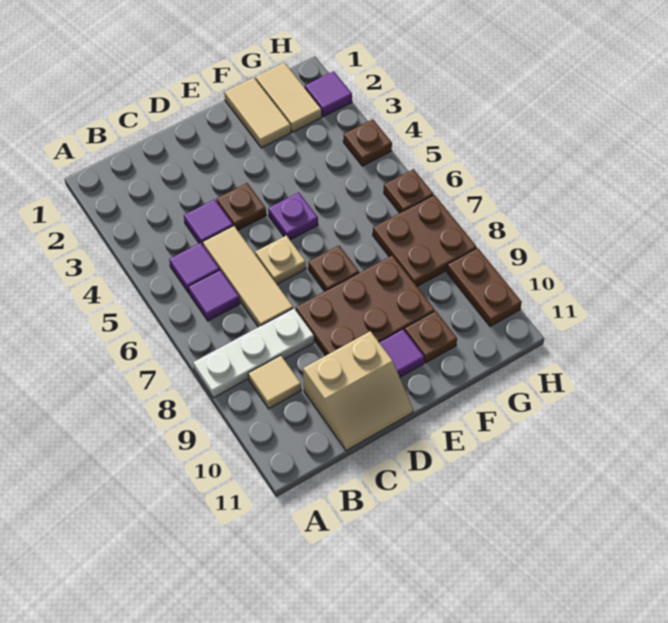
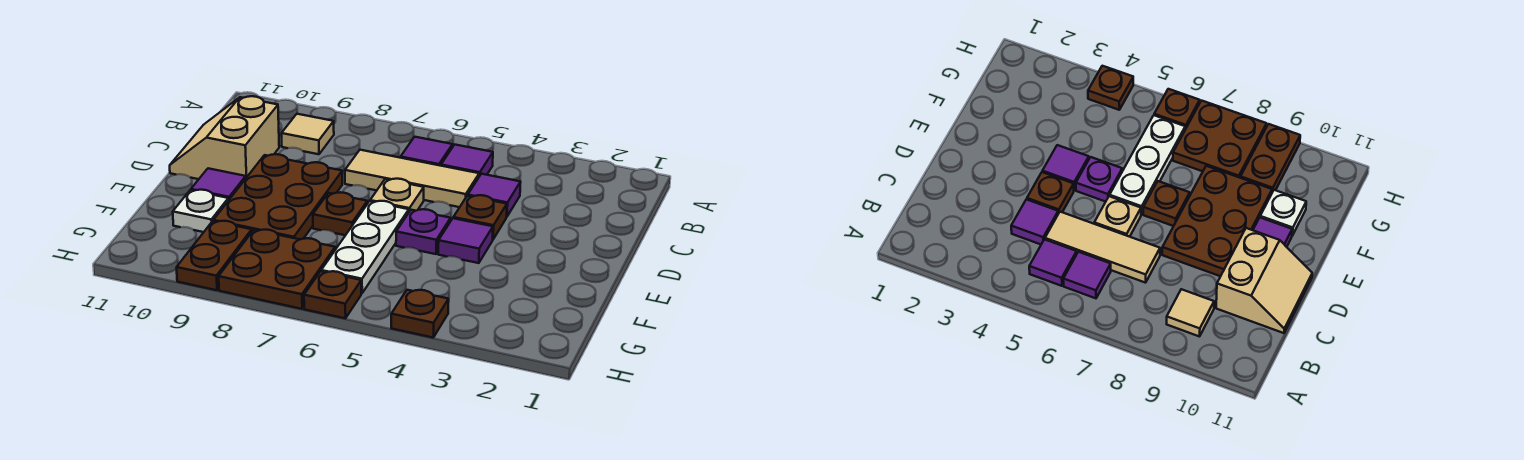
white 1x3 plate [193,308,314,398] -> white 1x3 plate moved to [321,201,409,293]
tan 1x2 tile [224,78,291,148] -> none
brown 1x1 plate [404,311,457,363] -> white 1x1 plate [173,190,228,232]
tan 1x2 tile [255,63,322,132] -> none
purple 1x1 tile [305,71,352,117] -> purple 1x1 tile moved to [438,218,493,263]
brown 1x2 plate [447,248,522,327] -> brown 1x2 plate turned to [177,221,252,290]

